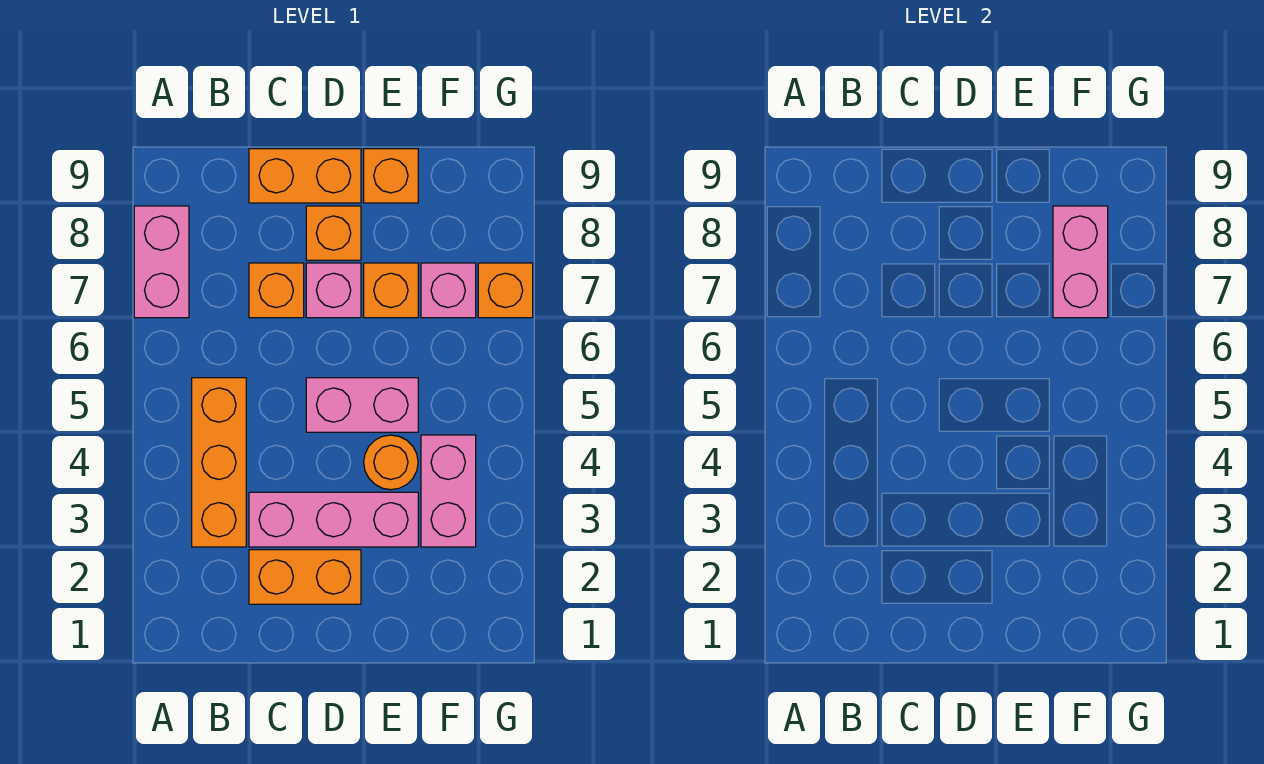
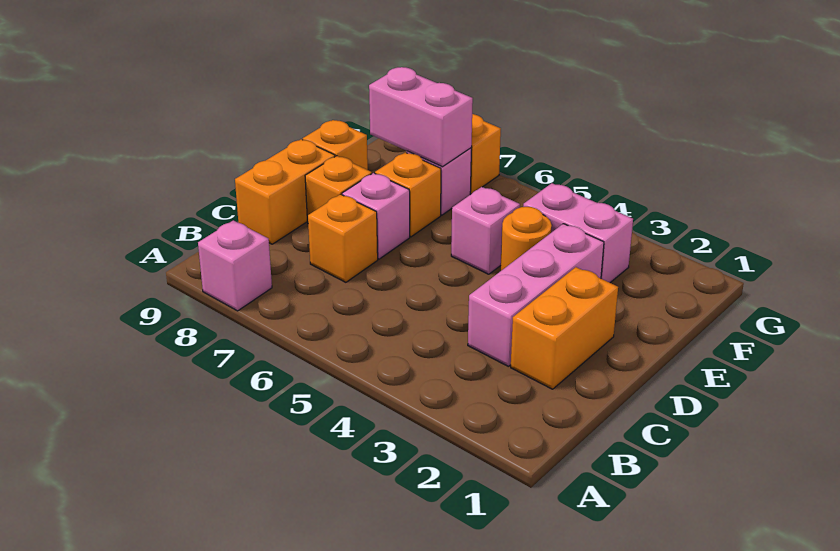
pink 1x2 brick [134,206,189,318] -> pink 1x1 brick [198,220,272,311]
orange 1x3 brick [192,378,246,547] -> none
pink 1x2 brick [306,378,418,432] -> pink 1x1 brick [451,187,520,274]

